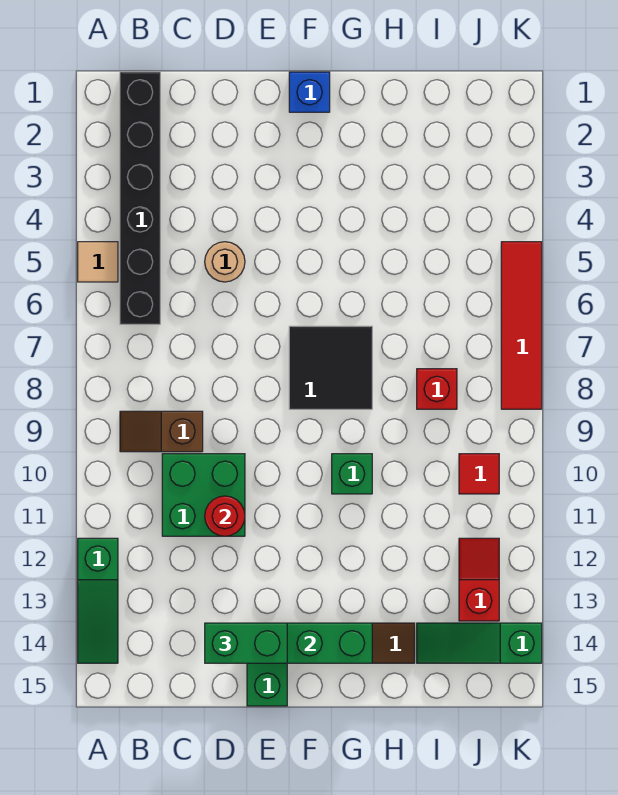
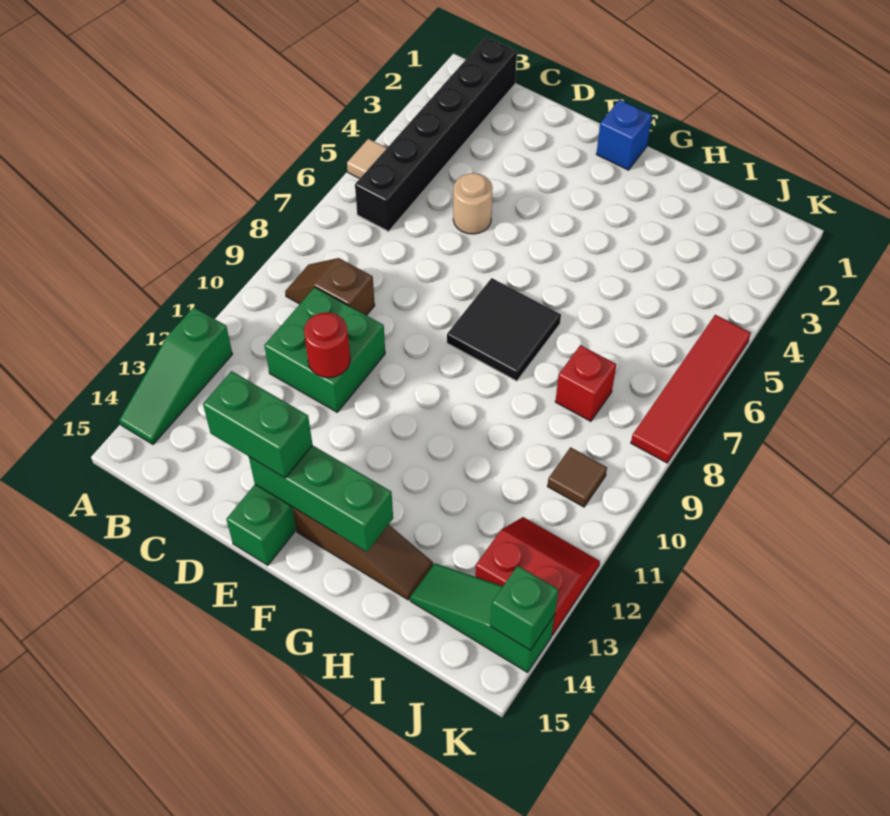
green 1x1 brick [332,454,372,494] -> green 1x1 brick moved to [491,566,558,650]
red 1x1 tile [459,454,499,494] -> brown 1x1 tile [547,447,607,507]
red 1x2 slope [459,538,499,621] -> red 2x2 slope [475,517,600,635]

